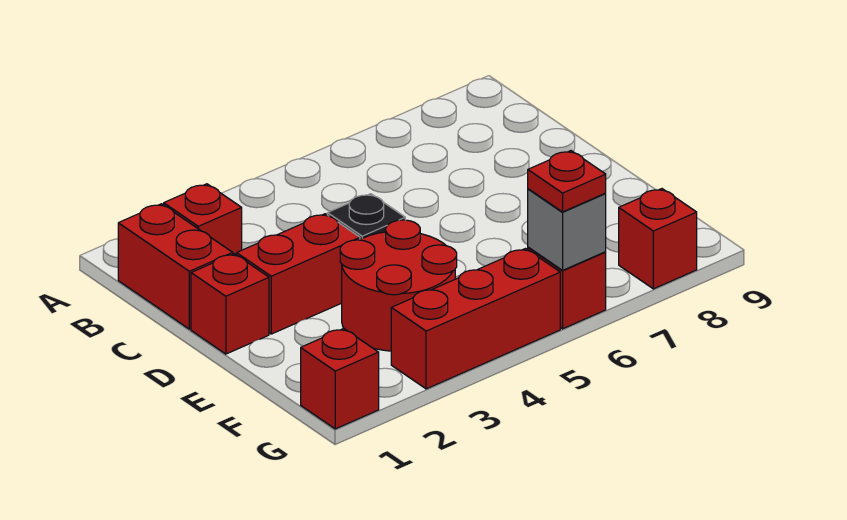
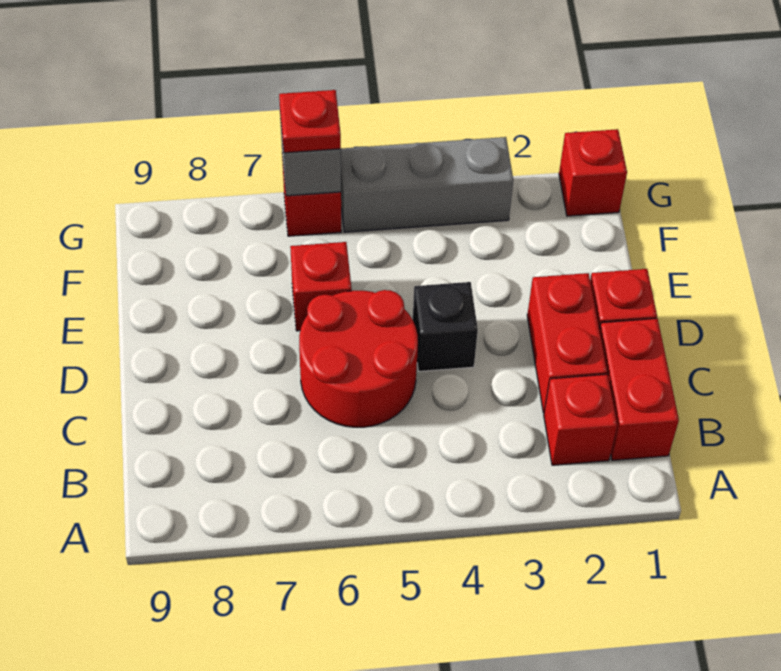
red 1x2 brick [237,214,360,334] -> red 1x2 brick turned to [527,273,607,413]
red 2x2 round brick [340,220,457,351] -> red 2x2 round brick moved to [299,290,418,427]
red 1x3 brick [391,249,560,389] -> grey 1x3 brick [341,137,513,232]
red 1x1 brick [619,189,697,289] -> red 1x1 brick moved to [290,242,352,331]

